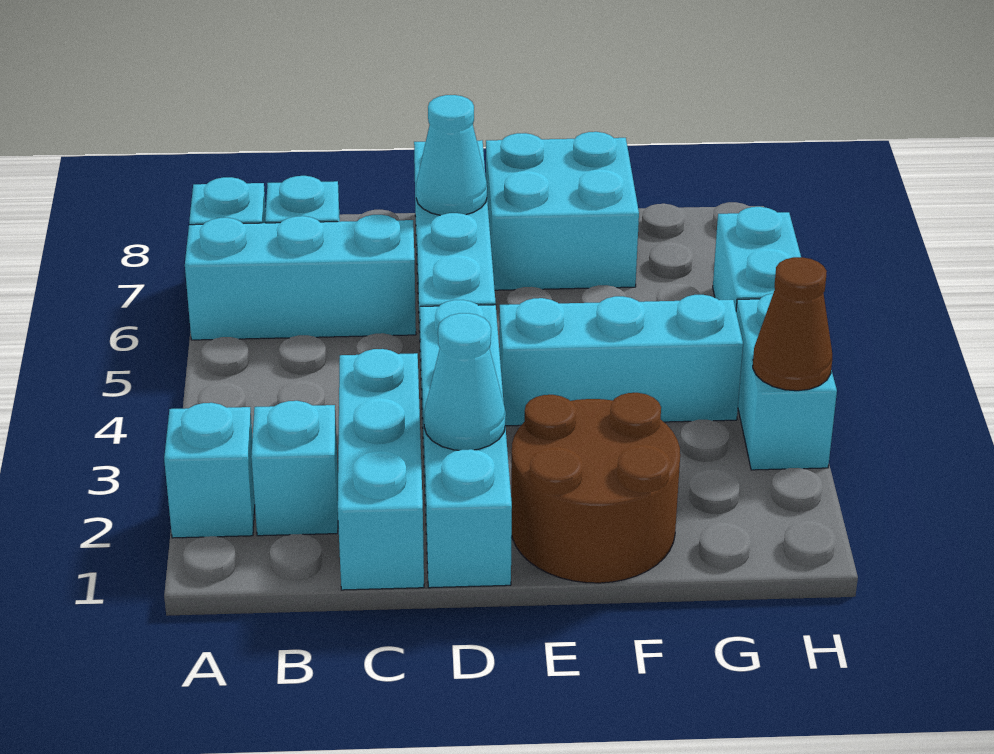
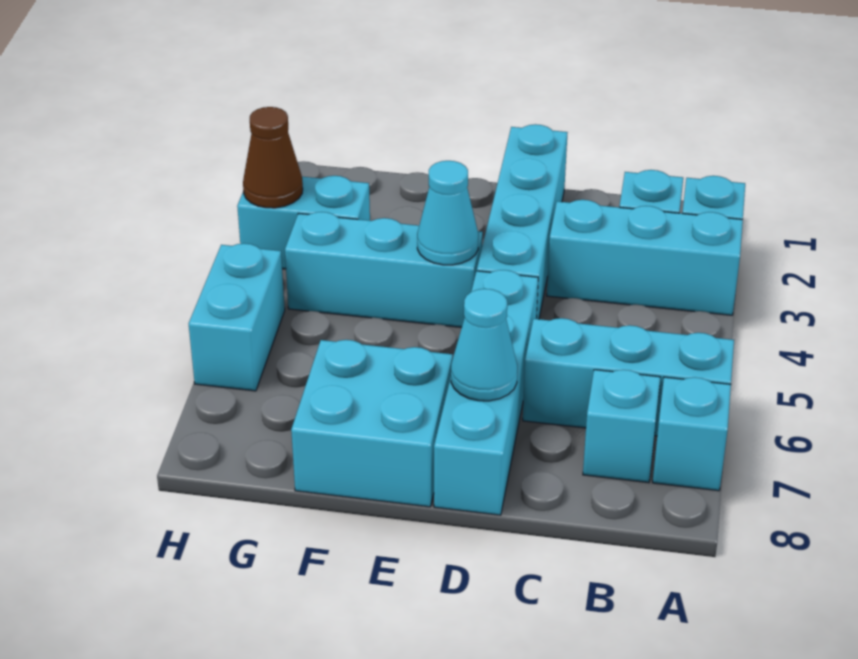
cyan 1x3 brick [338,349,424,590] -> cyan 1x3 brick turned to [547,200,743,315]
cyan 1x1 cone [424,313,506,450] -> cyan 1x1 cone moved to [417,161,478,265]
brown 2x2 round brick [511,393,680,583] -> none
cyan 1x2 brick [736,293,837,470] -> cyan 1x2 brick turned to [237,176,370,269]

